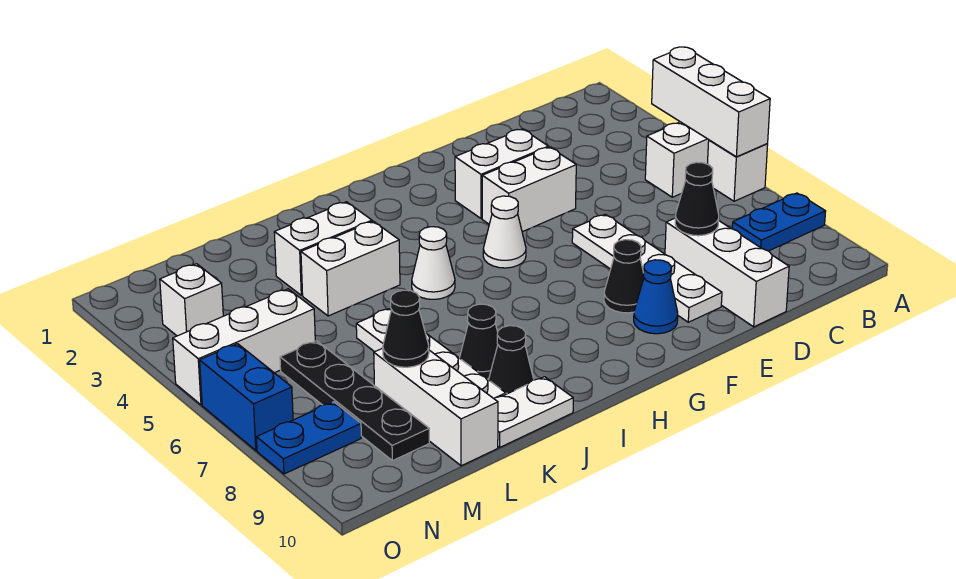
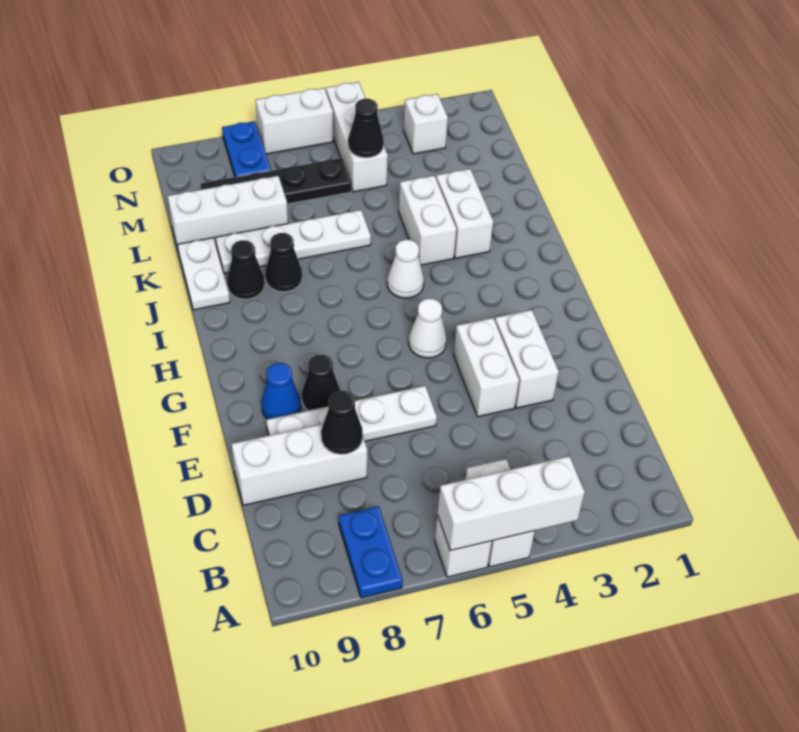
black 1x1 cone [383,290,429,367] -> black 1x1 cone moved to [348,99,384,158]
blue 1x2 brick [200,344,293,450] -> white 1x2 brick [256,88,333,154]

